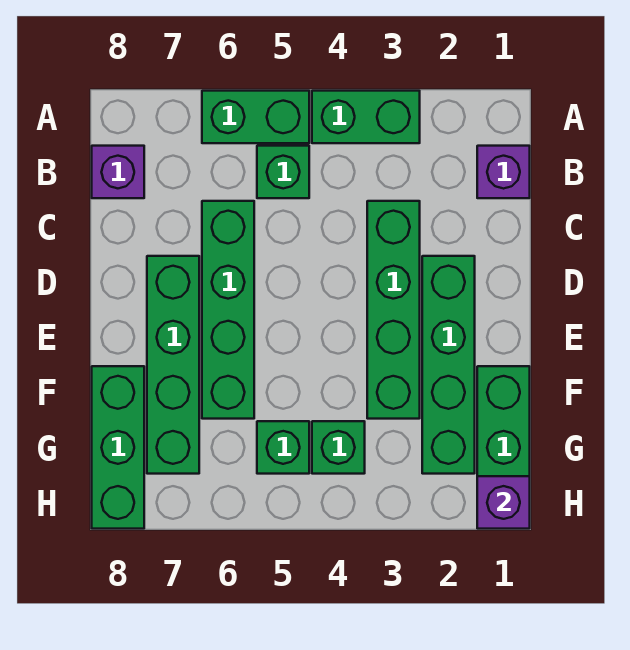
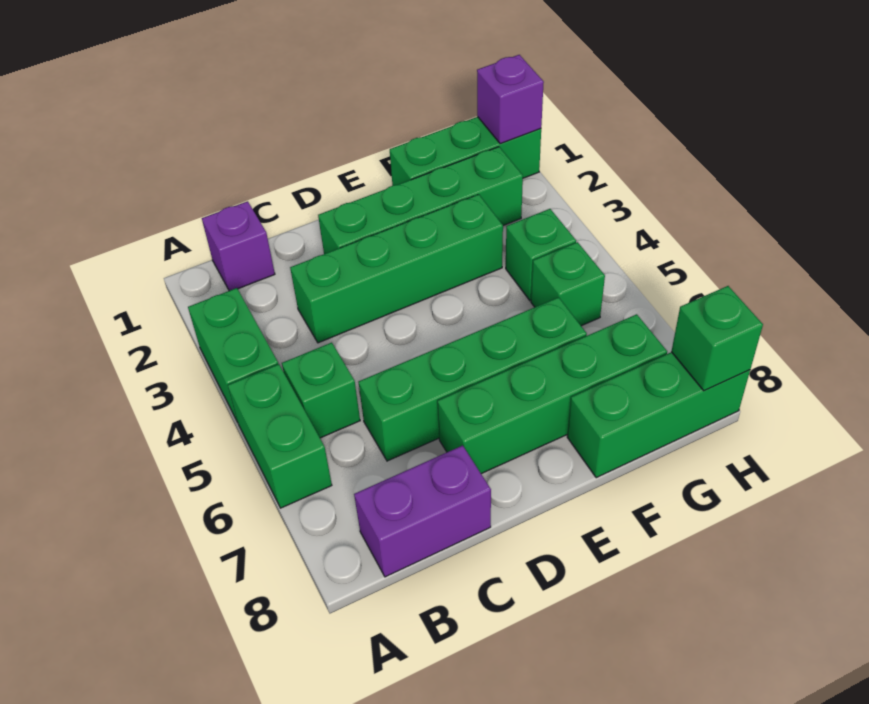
purple 1x1 brick [92,146,144,198] -> purple 1x2 brick [354,445,491,577]
none -> green 1x1 brick [671,286,763,391]

